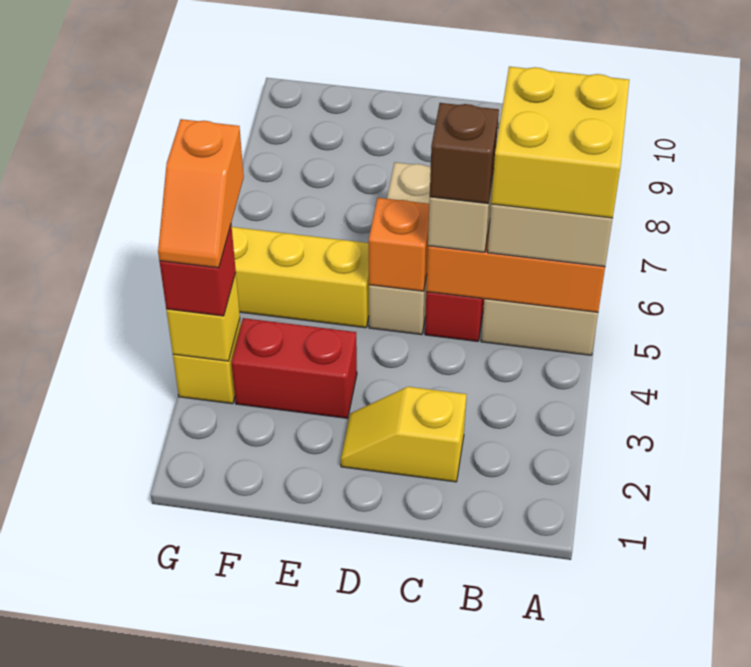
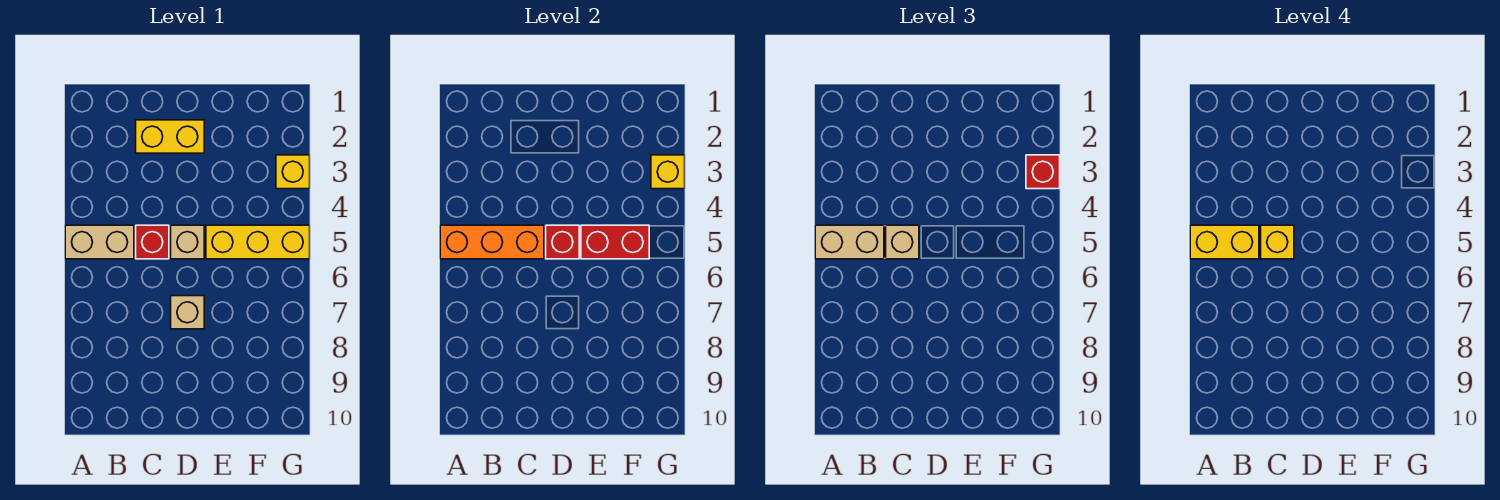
yellow 2x2 brick [491,67,629,218] -> yellow 1x2 brick [1190,225,1259,259]
yellow 1x2 slope [341,387,467,482] -> yellow 1x2 brick [136,120,204,153]
brown 1x1 brick [430,103,499,204] -> yellow 1x1 brick [1261,225,1294,259]
orange 1x1 brick [369,198,429,291] -> red 1x1 brick [546,225,579,259]
red 1x2 brick [231,318,357,418] -> red 1x2 brick moved to [581,225,649,259]
orange 1x2 slope [158,119,244,268] -> none

